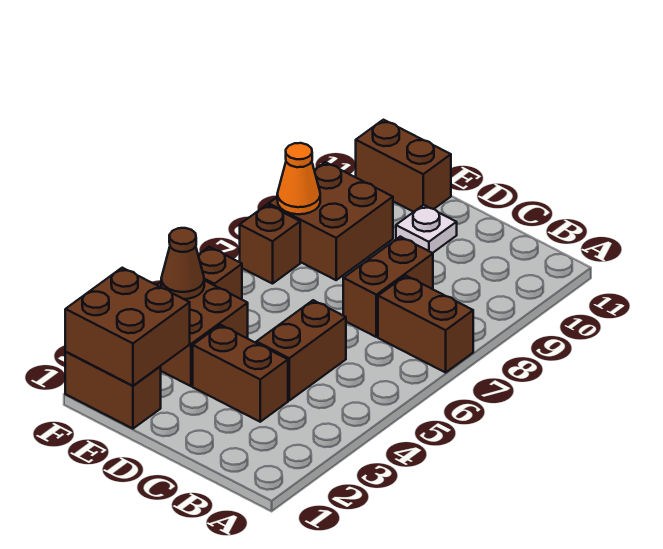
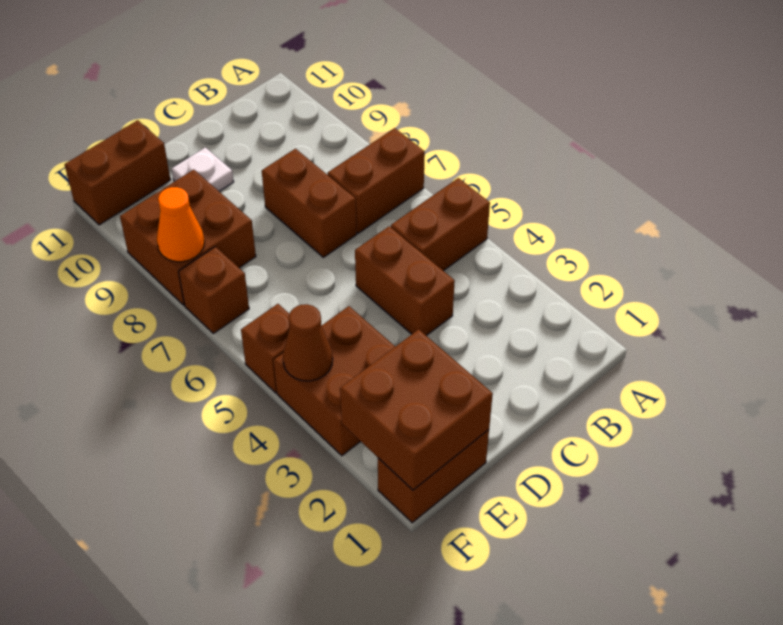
brown 1x2 brick [193,325,288,422] -> brown 1x2 brick moved to [391,178,490,271]

